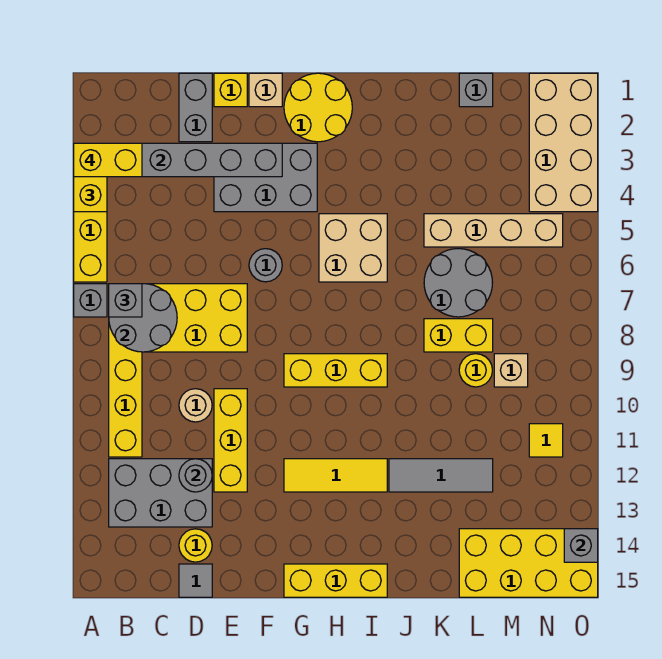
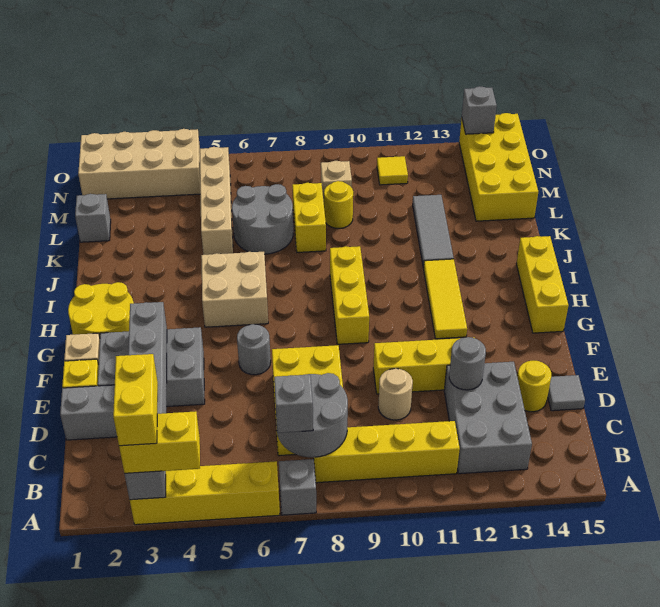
grey 2x3 brick [214,143,317,212] -> grey 2x3 brick turned to [98,327,205,407]

